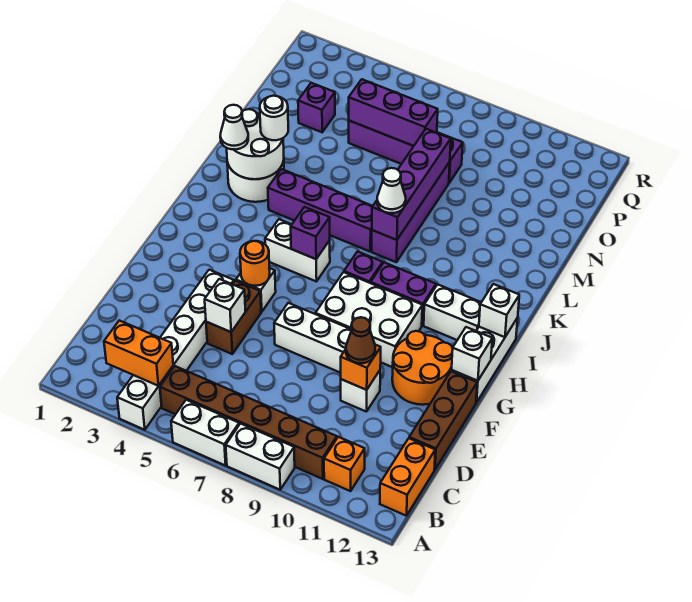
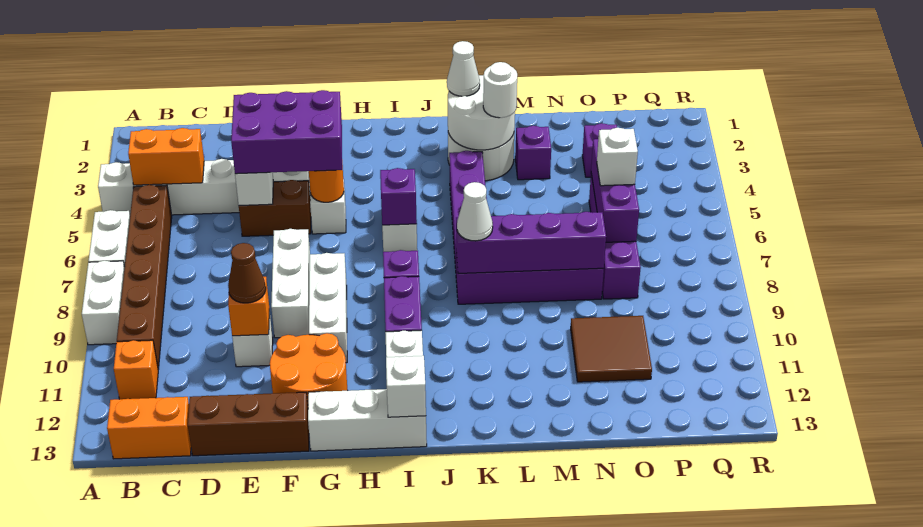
orange 1x2 brick [104,320,173,386] -> orange 1x2 brick turned to [128,128,204,185]
none -> purple 2x3 brick [231,90,342,174]
white 2x3 brick [315,272,422,367] -> white 1x3 brick [309,253,347,363]
white 1x1 brick [452,327,492,381] -> white 1x1 brick moved to [597,128,638,186]
none -> purple 1x1 brick [515,126,551,180]
none -> brown 2x2 tile [571,316,652,382]

